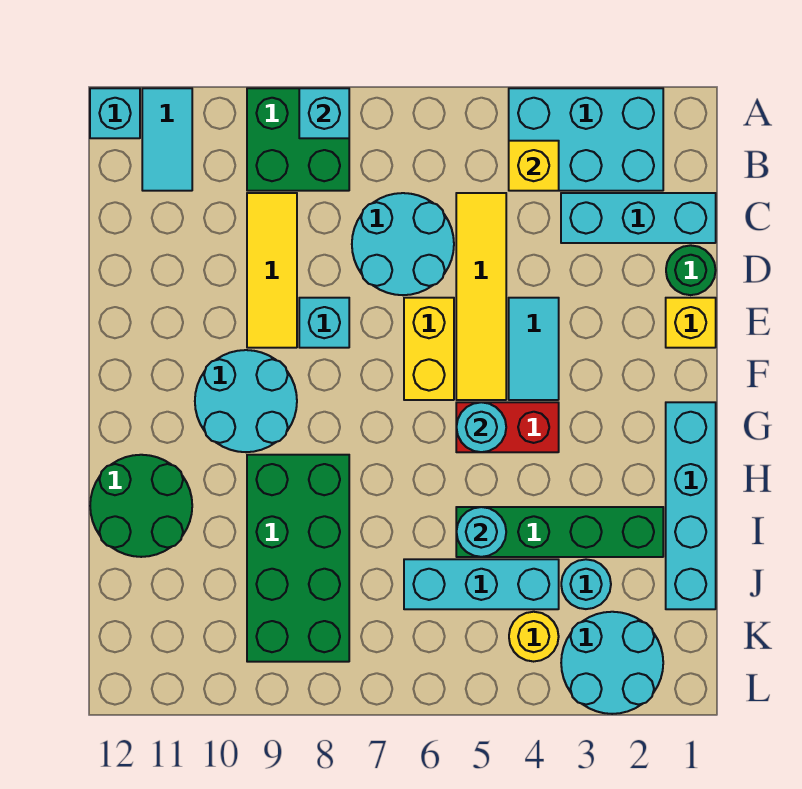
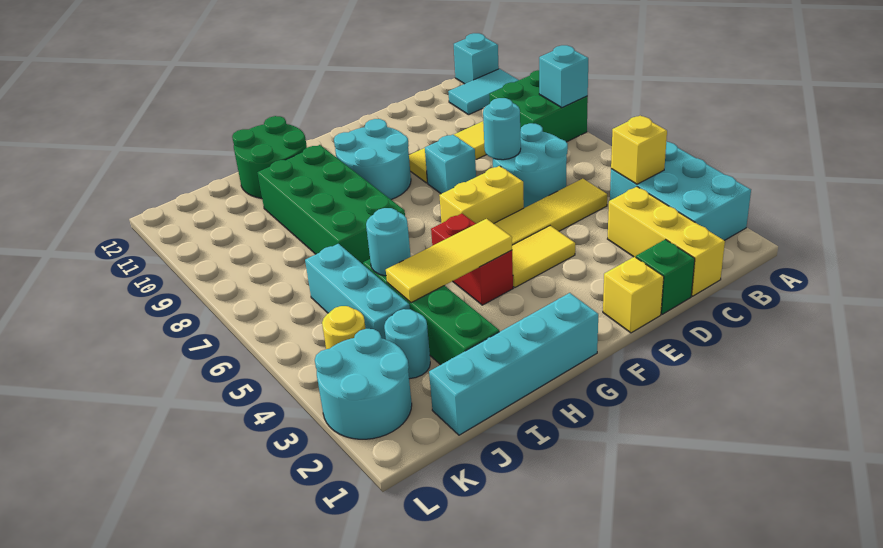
cyan 1x3 brick [561,193,716,243] -> yellow 1x3 brick [608,187,725,296]
green 1x1 round brick [666,245,716,295] -> green 1x1 brick [636,239,695,314]
cyan 1x2 tile [509,298,559,400] -> yellow 1x2 tile [512,226,575,287]
none -> yellow 1x3 tile [386,219,512,303]
cyan 1x1 round brick [457,402,506,452] -> cyan 1x1 round brick moved to [483,98,521,160]
green 2x4 brick [247,455,349,662] -> green 2x4 brick turned to [257,145,405,264]

